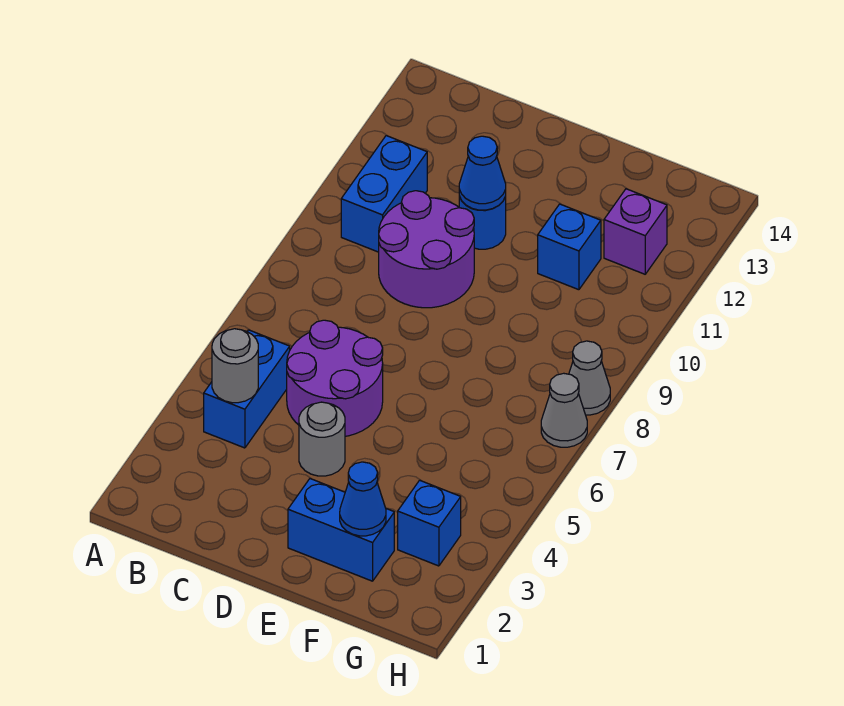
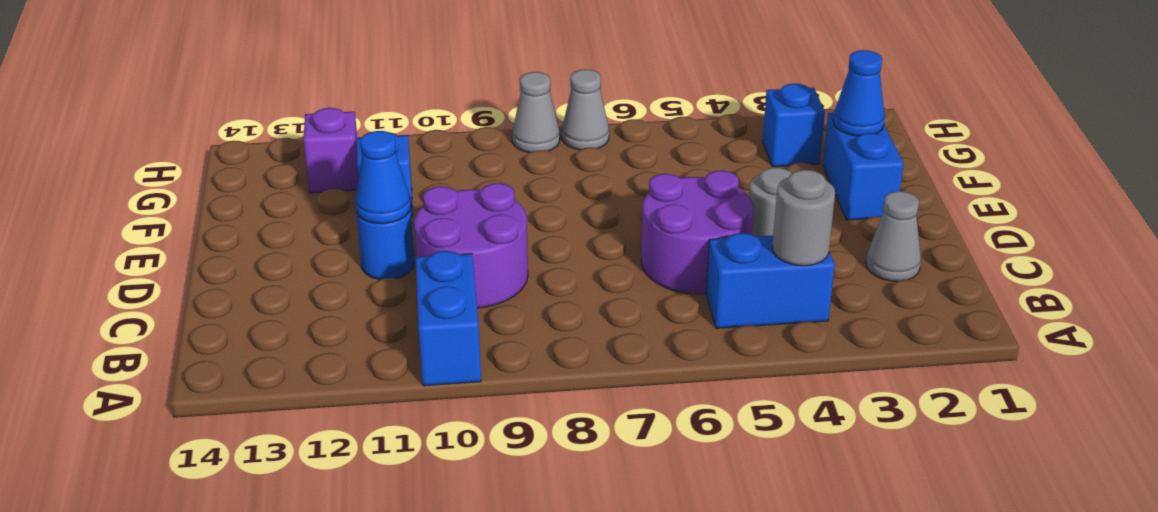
blue 1x2 brick [341,136,427,252] -> blue 1x2 brick turned to [416,251,481,386]
none -> grey 1x1 cone [866,191,921,281]

